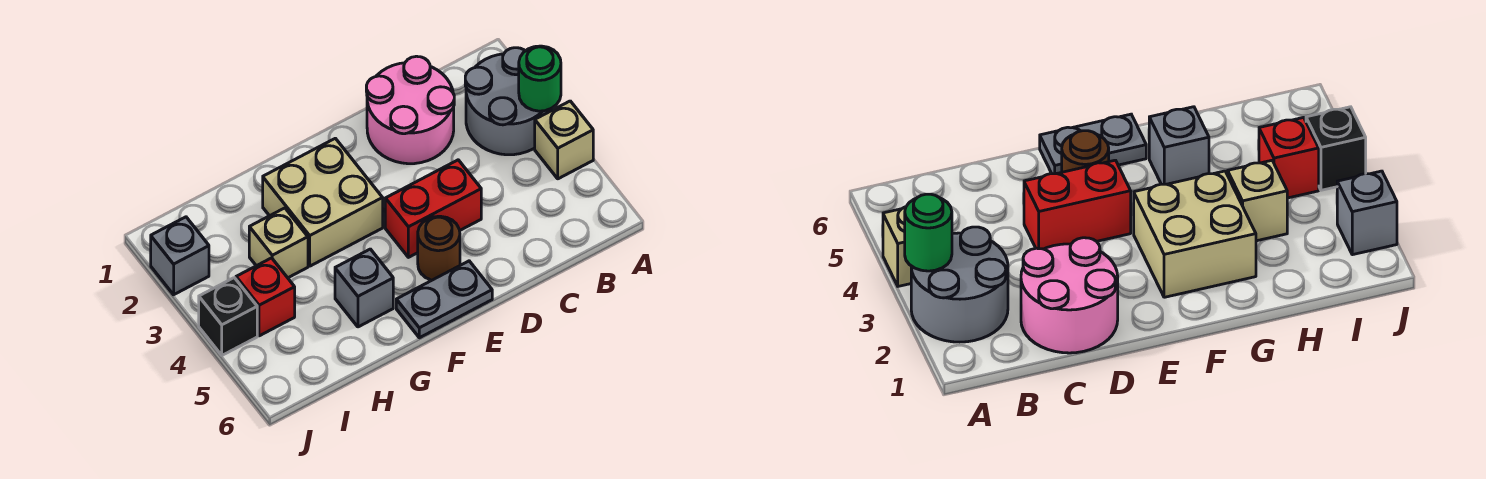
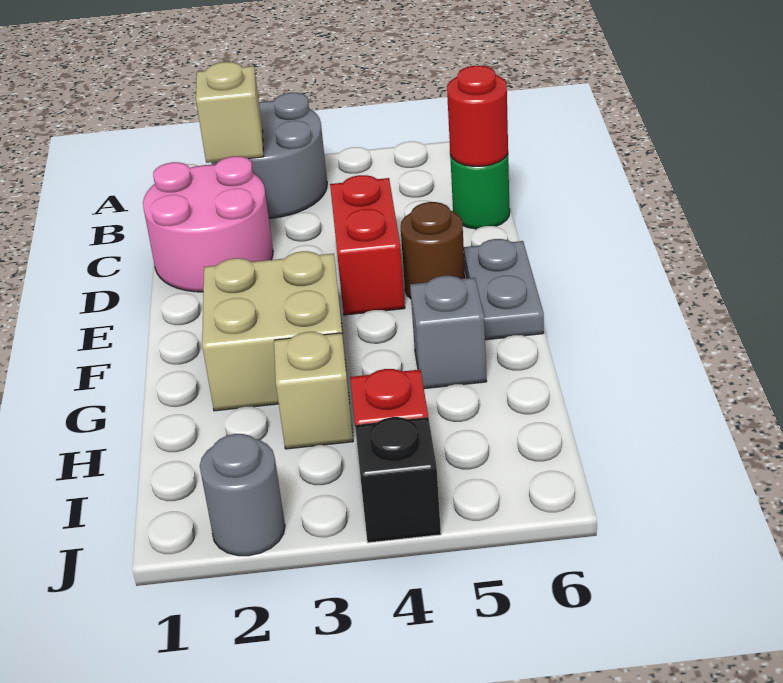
green 1x1 round brick [519,46,561,111] -> green 1x1 round brick moved to [450,154,510,229]
tan 1x1 brick [535,101,593,179] -> tan 1x1 brick moved to [196,62,263,163]
none -> red 1x1 round brick [447,66,508,166]
grey 1x1 brick [151,217,209,295] -> grey 1x1 round brick [200,434,285,556]

